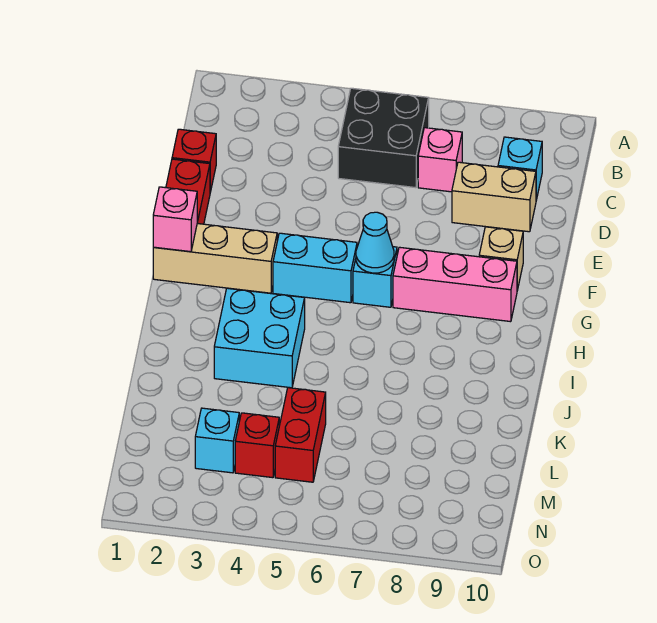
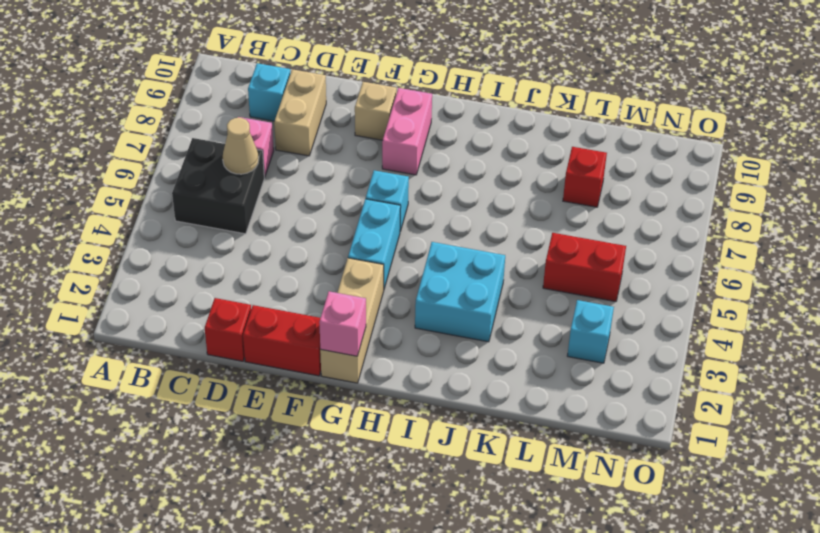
none -> tan 1x1 cone [223,118,259,174]
cyan 1x1 cone [356,212,394,273] -> none
pink 1x3 brick [393,247,517,322] -> pink 1x2 brick [382,88,432,175]
red 1x1 brick [235,413,279,478] -> red 1x1 brick moved to [563,147,607,207]

